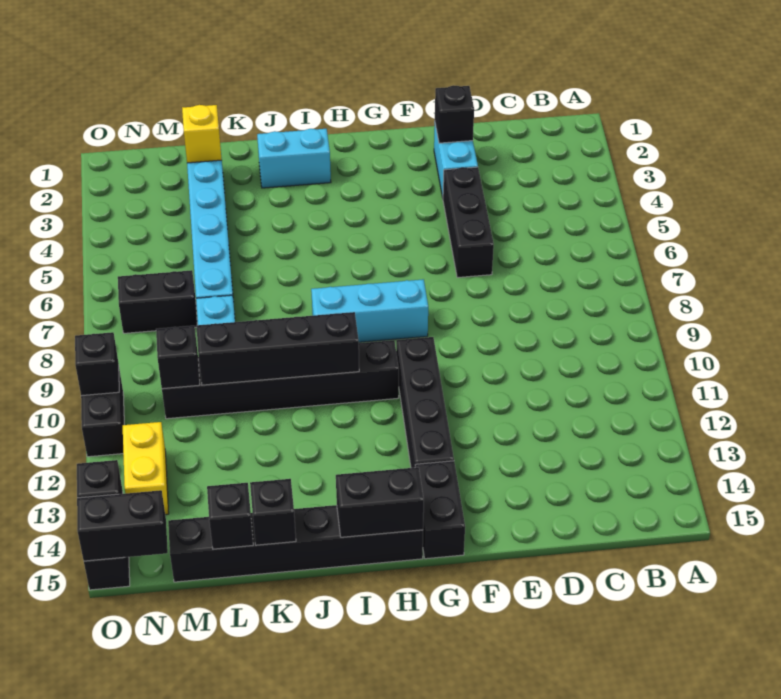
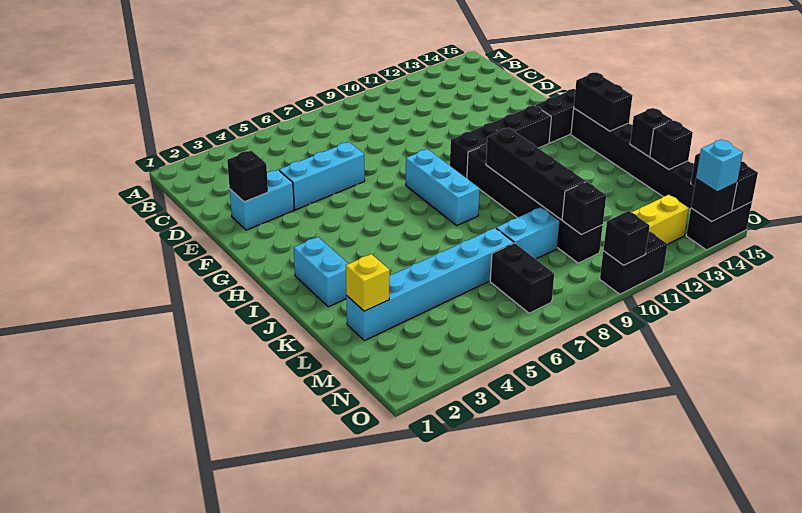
black 1x3 brick [443,167,494,278] -> cyan 1x3 brick [279,142,365,210]
none -> cyan 1x1 brick [696,139,743,192]

